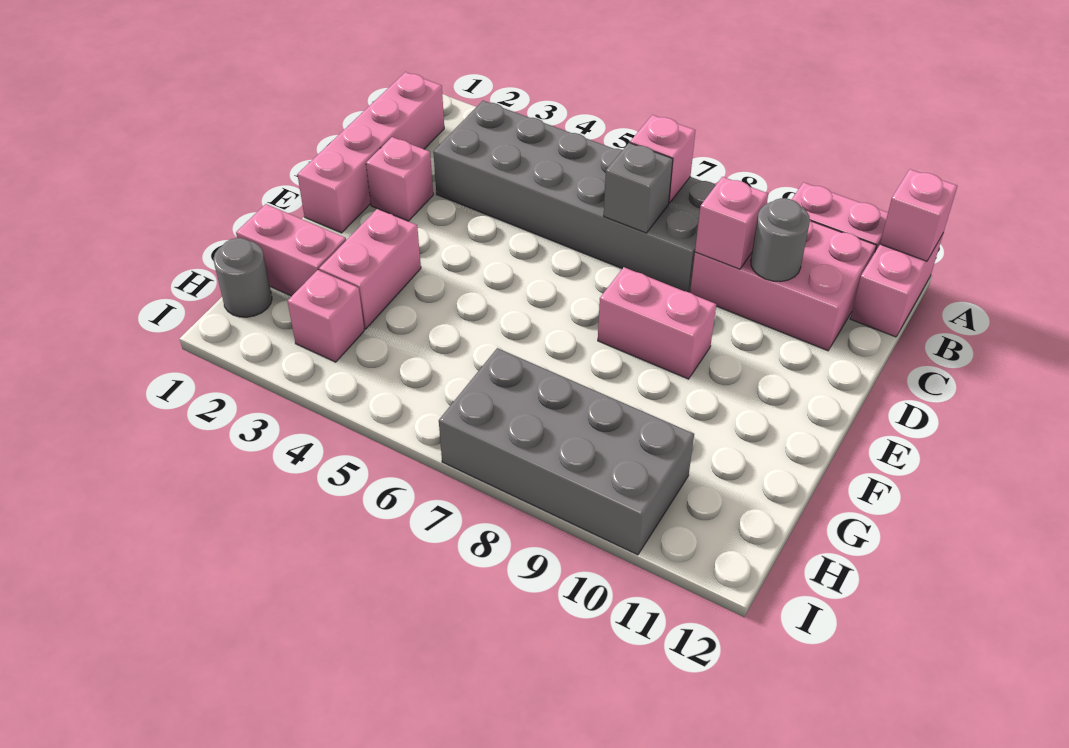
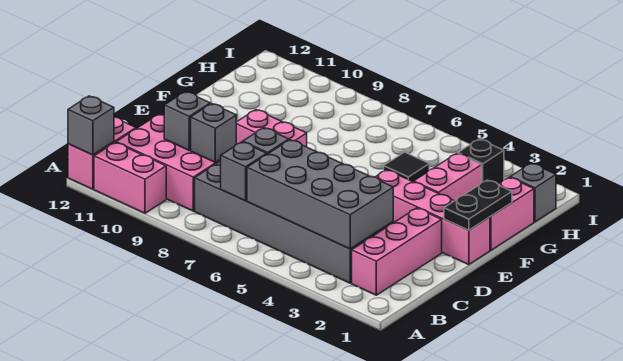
pink 1x1 brick [880,169,957,261] -> grey 1x1 brick [68,96,114,155]
pink 1x4 brick [297,72,444,233] -> pink 1x4 brick turned to [376,170,490,265]
pink 1x1 brick [630,115,695,203] -> grey 1x1 brick [220,142,267,201]
pink 1x1 brick [695,177,768,269] -> grey 1x1 brick [191,104,236,162]
grey 1x1 round brick [751,198,810,282] -> grey 1x1 brick [164,92,210,150]
pink 1x1 brick [366,137,433,221] -> pink 1x3 brick [352,208,442,295]
none -> black 1x2 plate [444,180,512,230]
pink 1x2 brick [236,204,346,296] -> pink 1x2 brick turned to [490,177,534,250]
none -> black 1x1 tile [384,152,429,182]
grey 1x1 round brick [213,238,272,317] -> grey 1x1 brick [510,163,556,222]
pink 1x1 brick [287,270,364,362] -> black 1x1 brick [458,139,504,184]
grey 2x4 brick [439,348,694,555] -> grey 2x4 brick moved to [247,140,393,249]

